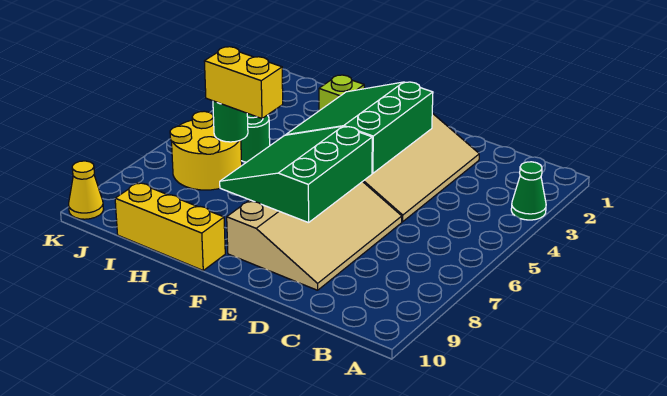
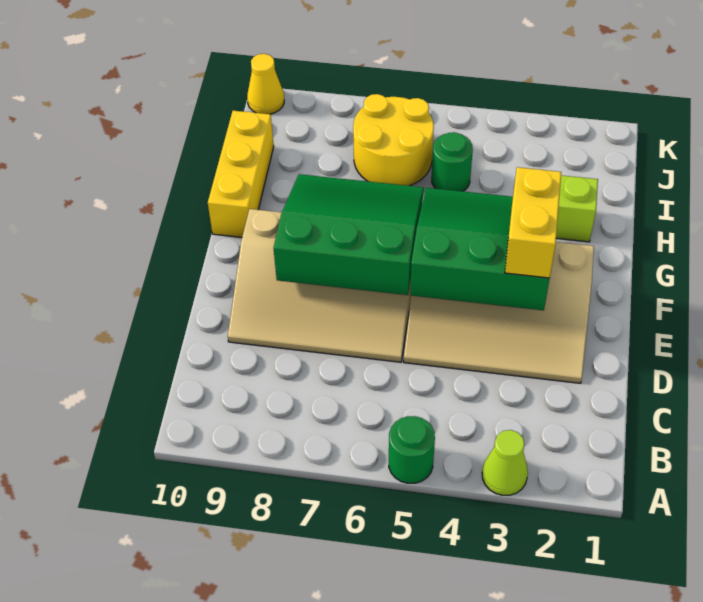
green 1x1 cone [511,162,546,220] -> lime 1x1 cone [482,430,528,495]
yellow 1x2 brick [204,47,283,119] -> yellow 1x2 brick moved to [505,167,561,278]
green 1x1 round brick [213,101,248,142] -> green 1x1 round brick moved to [389,416,435,483]

